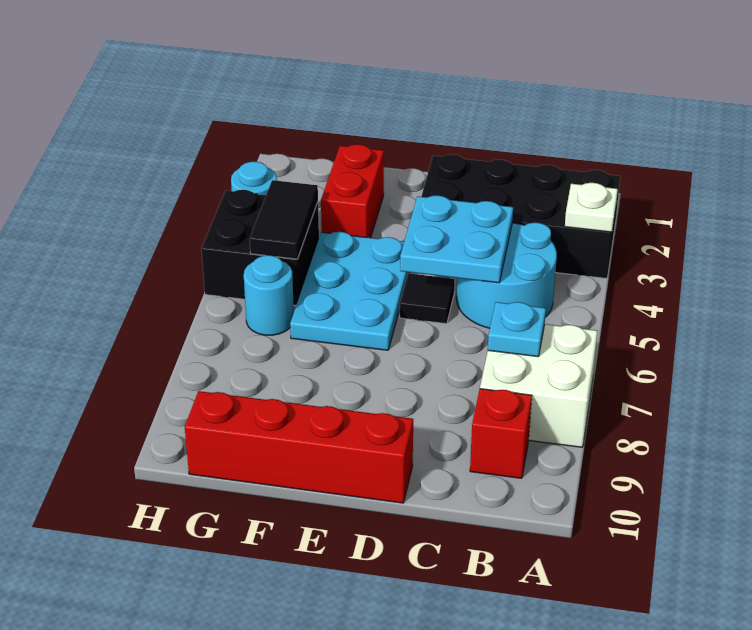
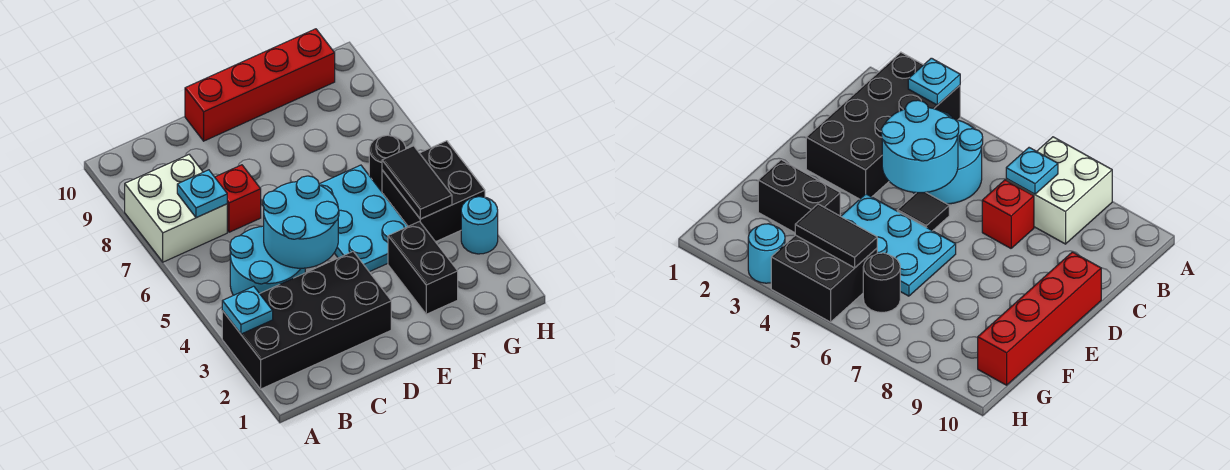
white 1x1 plate [565,183,618,232] -> cyan 1x1 plate [222,286,273,334]
red 1x1 brick [470,389,532,478] -> red 1x1 brick moved to [215,165,261,232]
cyan 2x2 plate [400,195,513,283] -> cyan 2x2 round brick [263,176,339,268]
red 1x2 brick [321,144,384,238] -> black 1x2 brick [388,222,458,314]
cyan 1x1 round brick [244,255,294,335] -> black 1x1 round brick [369,135,406,192]

